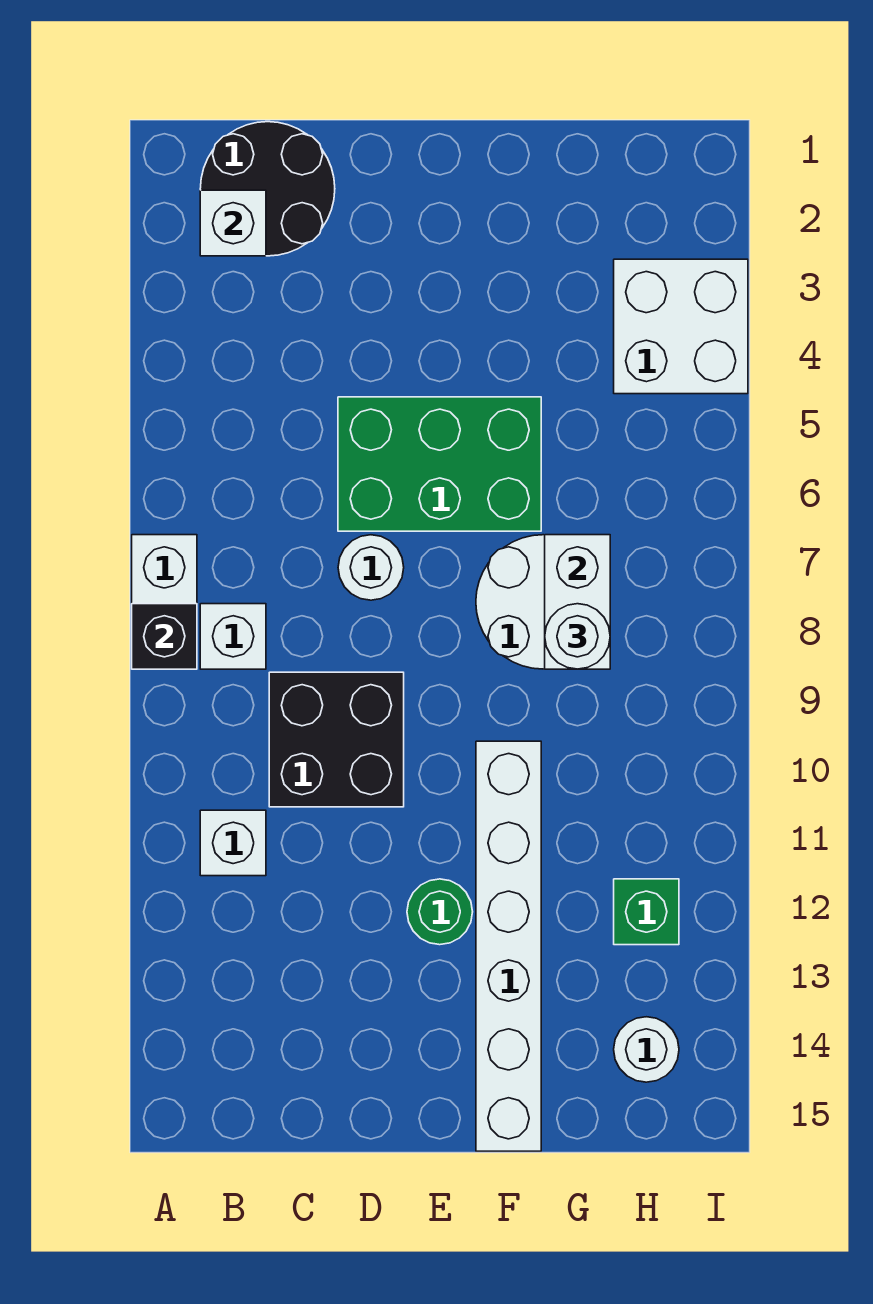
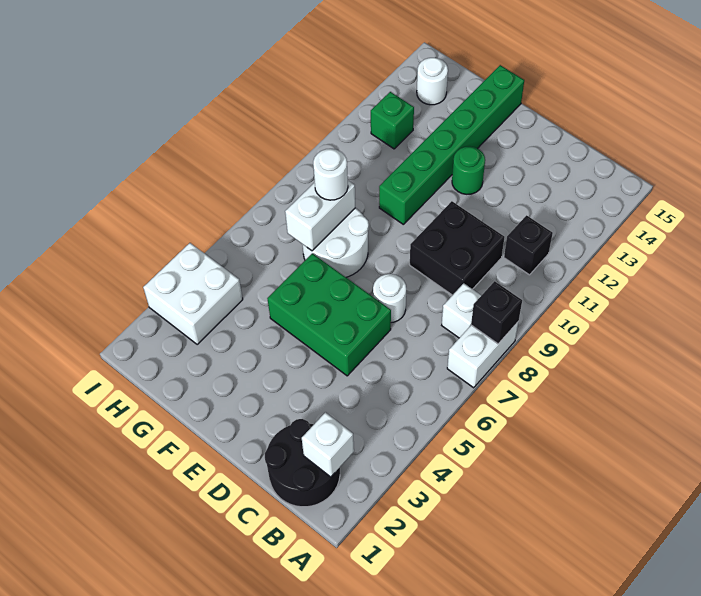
white 1x1 brick [200,810,266,876] -> black 1x1 brick [504,215,553,275]
white 1x6 brick [476,741,541,1151] -> green 1x6 brick [379,65,524,225]

